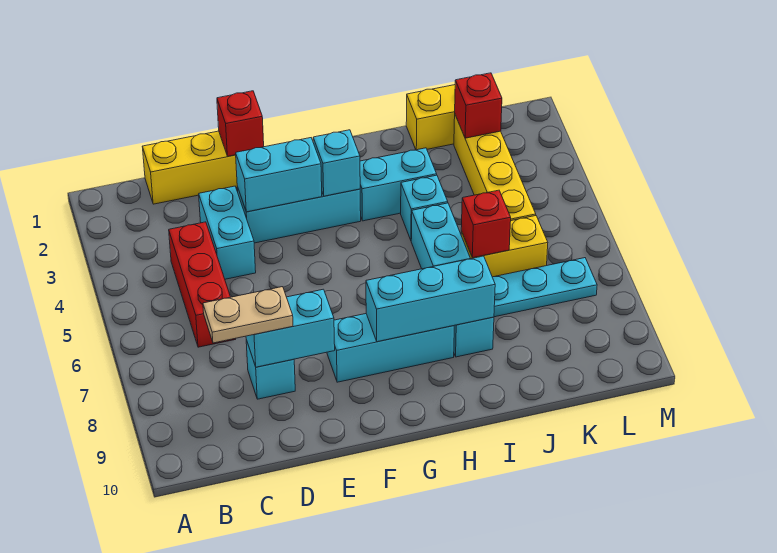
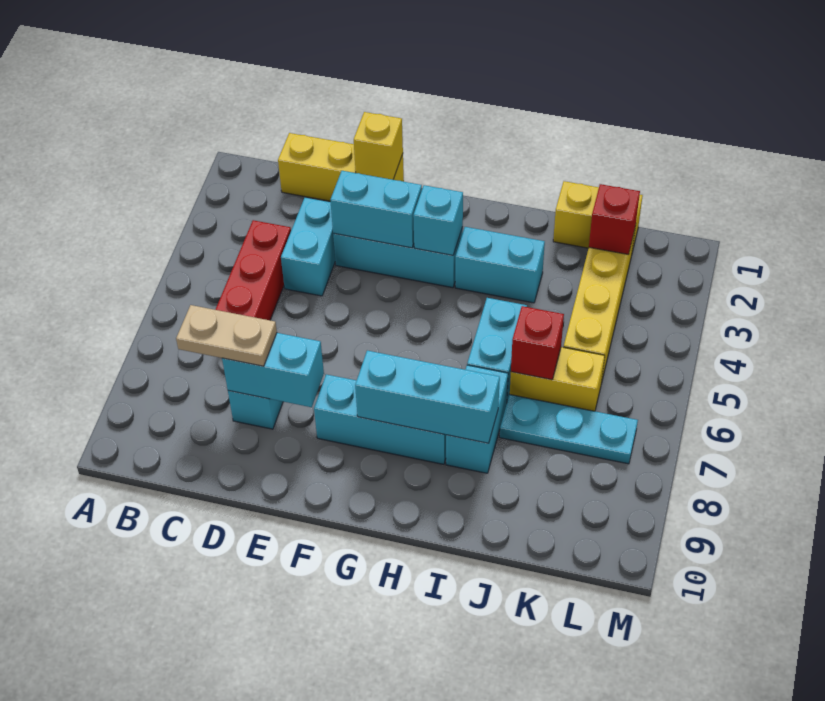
red 1x1 brick [217,91,264,156] -> yellow 1x1 brick [354,112,403,180]
cyan 1x1 brick [401,175,448,240] -> none

